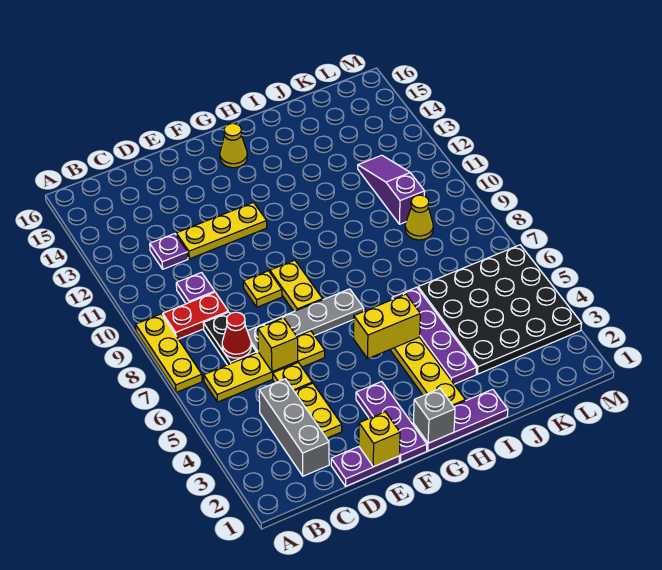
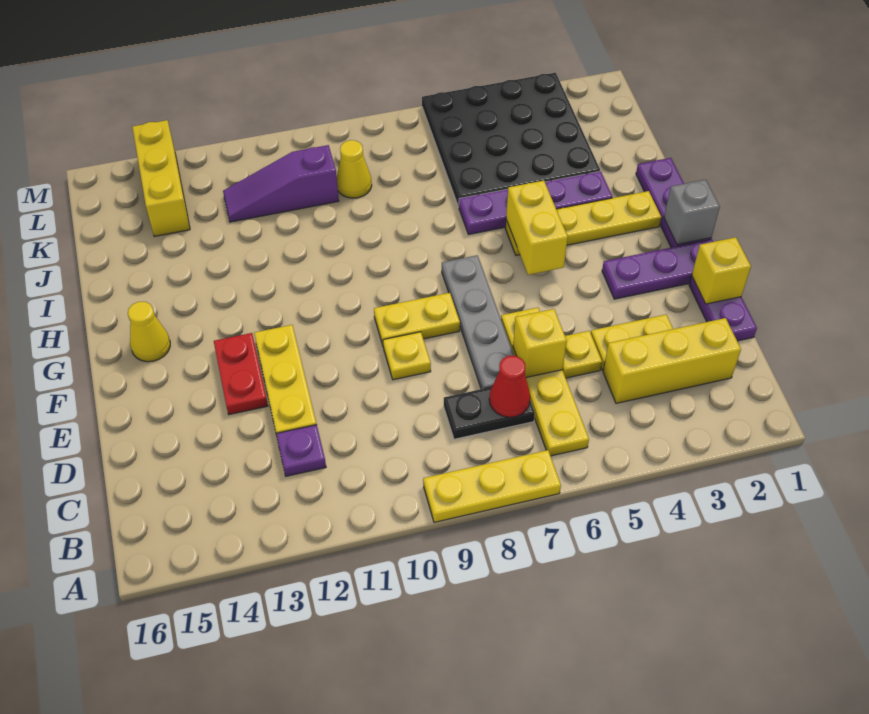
red 1x2 plate [163,292,228,339] -> red 1x2 plate moved to [214,333,268,415]
grey 1x3 brick [259,379,329,476] -> yellow 1x3 brick [603,318,741,403]
purple 1x1 plate [176,272,215,304] -> none
none -> yellow 1x3 brick [132,120,190,237]

